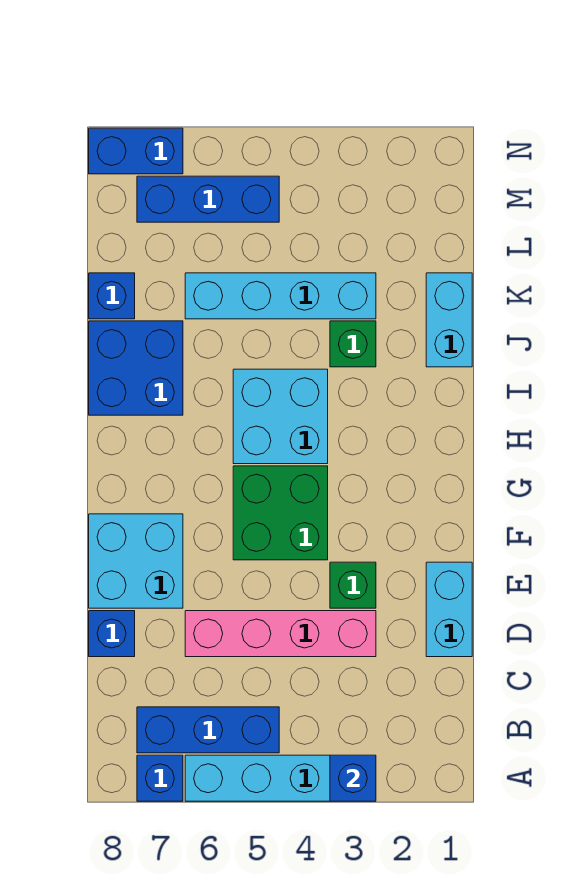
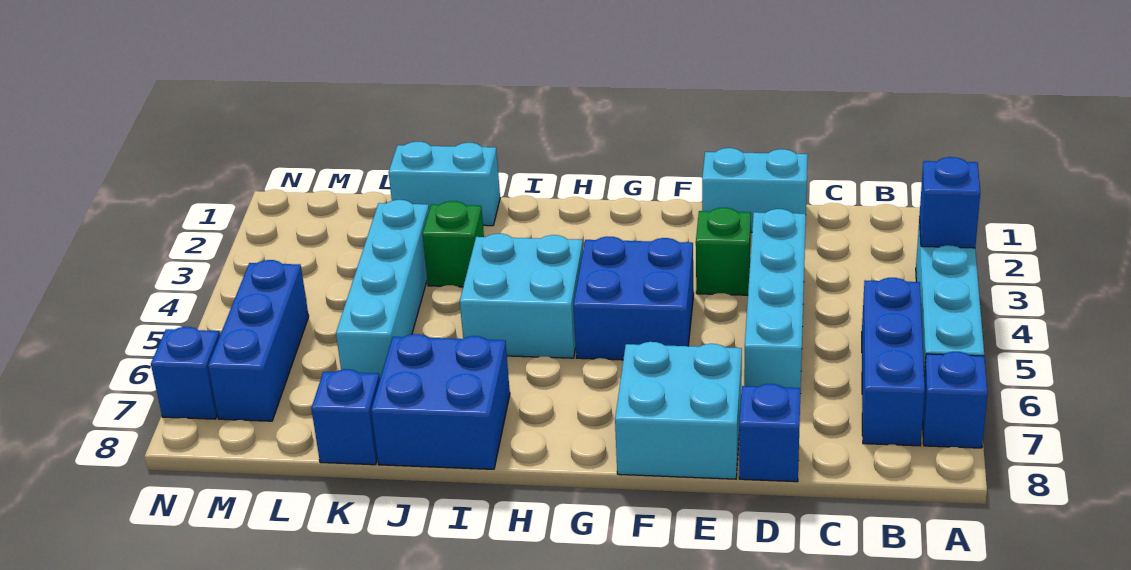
pink 1x4 brick [185,611,376,657] -> cyan 1x4 brick [744,209,806,393]
green 2x2 brick [233,466,328,560] -> blue 2x2 brick [573,236,694,360]
blue 1x2 brick [89,128,183,174] -> blue 1x1 brick [151,327,220,419]

